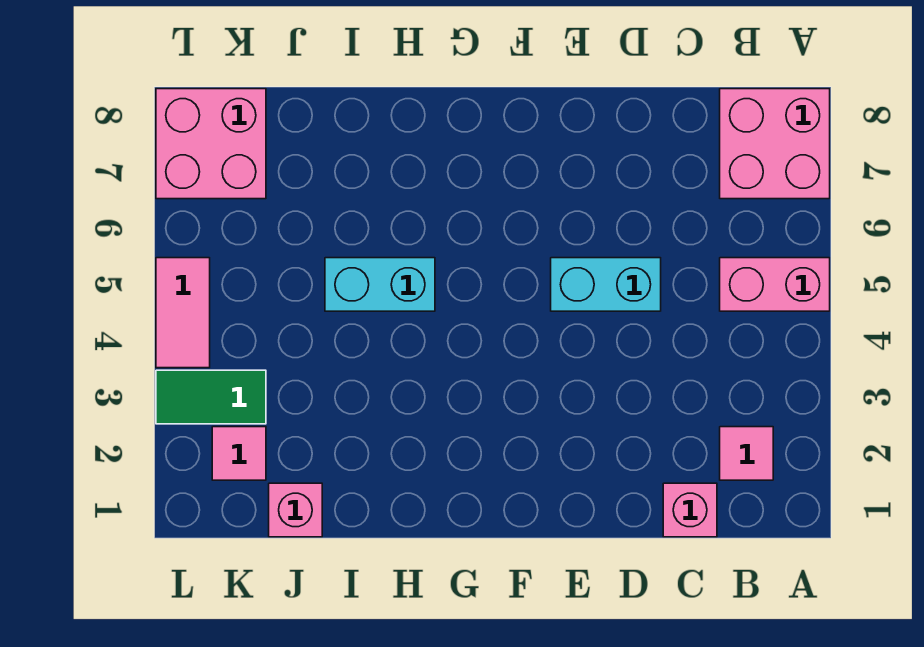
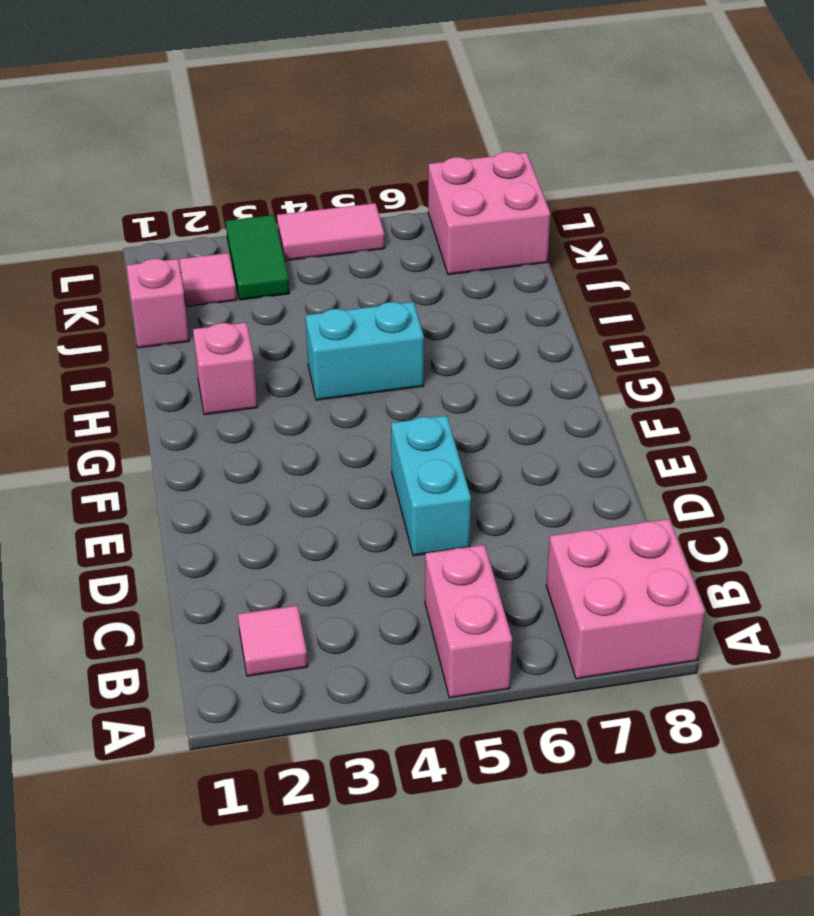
pink 1x1 brick [663,483,717,537] -> pink 1x1 brick moved to [193,323,257,415]
cyan 1x2 brick [325,258,435,311] -> cyan 1x2 brick turned to [305,302,424,400]

